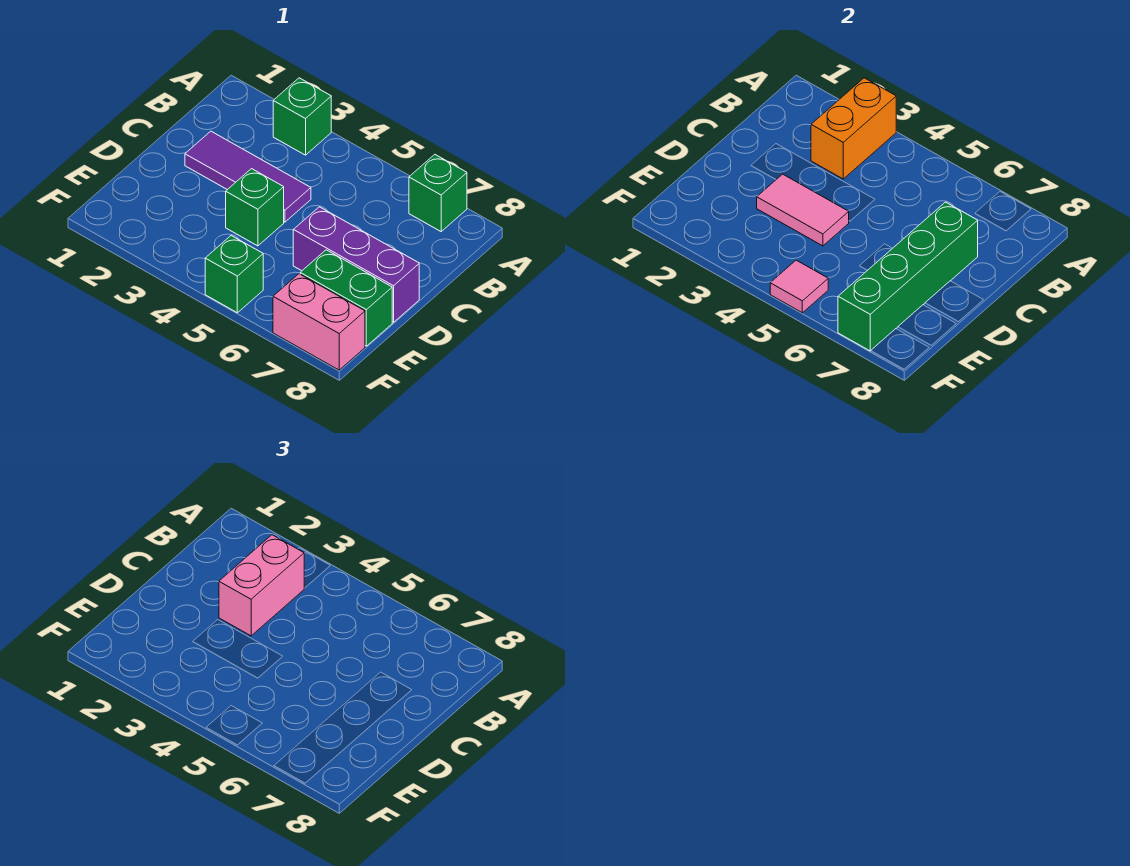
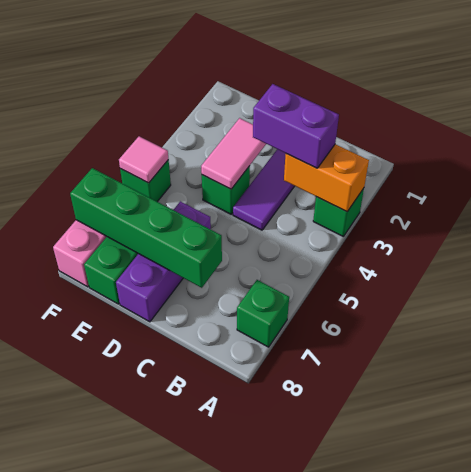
pink 1x2 brick [219,535,304,636] -> purple 1x2 brick [253,84,339,168]

